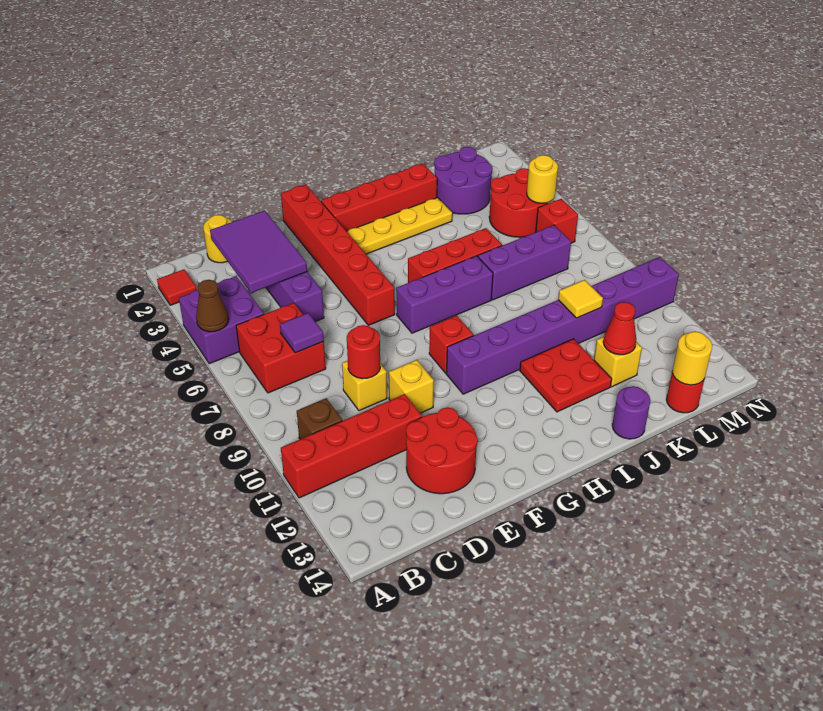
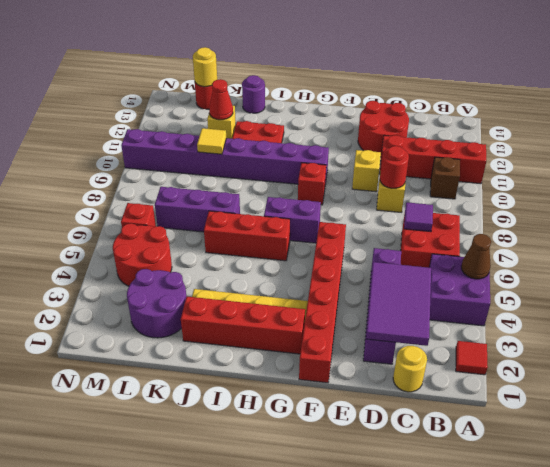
purple 1x3 brick [396,256,493,333] -> purple 1x2 brick [264,197,321,243]
yellow 1x1 round brick [527,155,558,203] -> none

